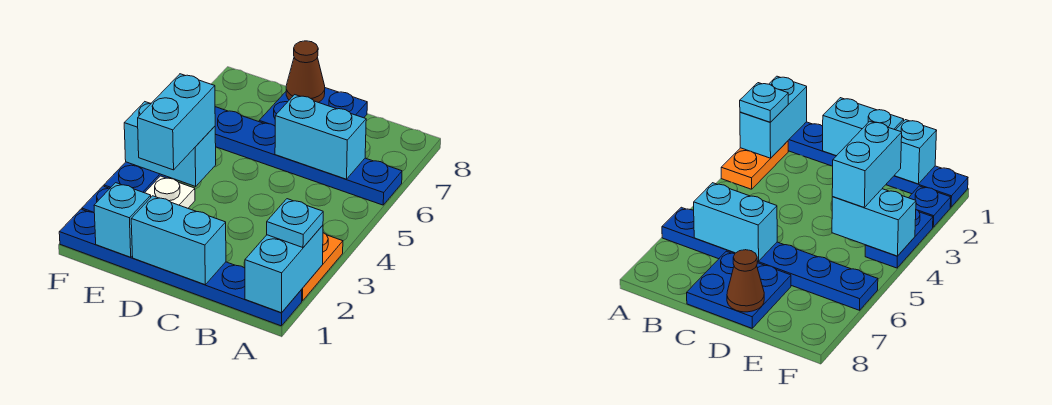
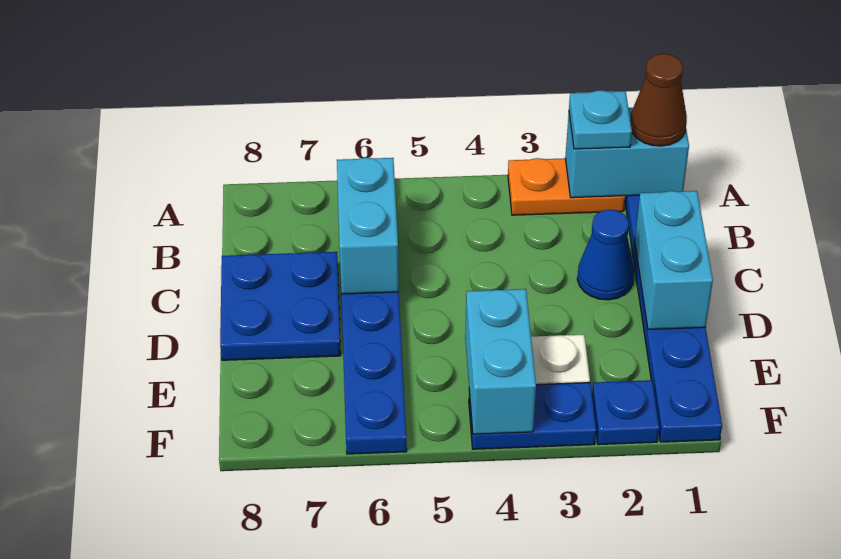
none -> blue 1x1 cone [577,210,634,300]
brown 1x1 cone [286,41,325,103] -> brown 1x1 cone moved to [630,54,687,146]
cyan 1x1 brick [94,183,151,257] -> none
cyan 1x2 brick [138,74,215,170] -> none

